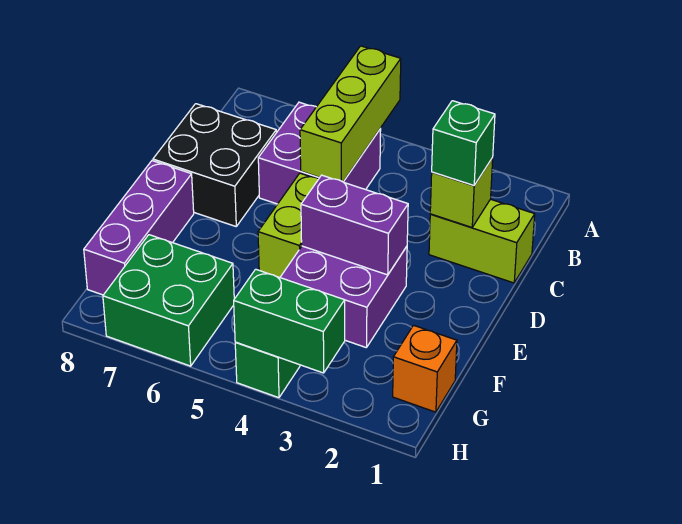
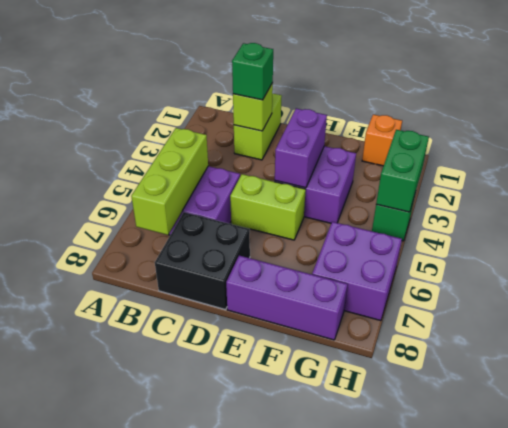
lime 1x3 brick [300,46,401,182] -> lime 1x3 brick turned to [131,128,208,235]
green 2x2 brick [103,235,234,366] -> purple 2x2 brick [312,222,402,321]

